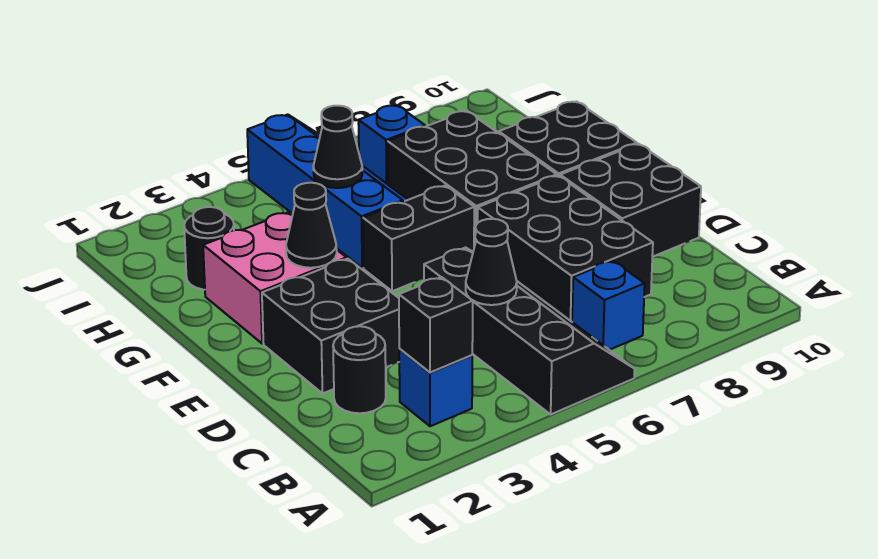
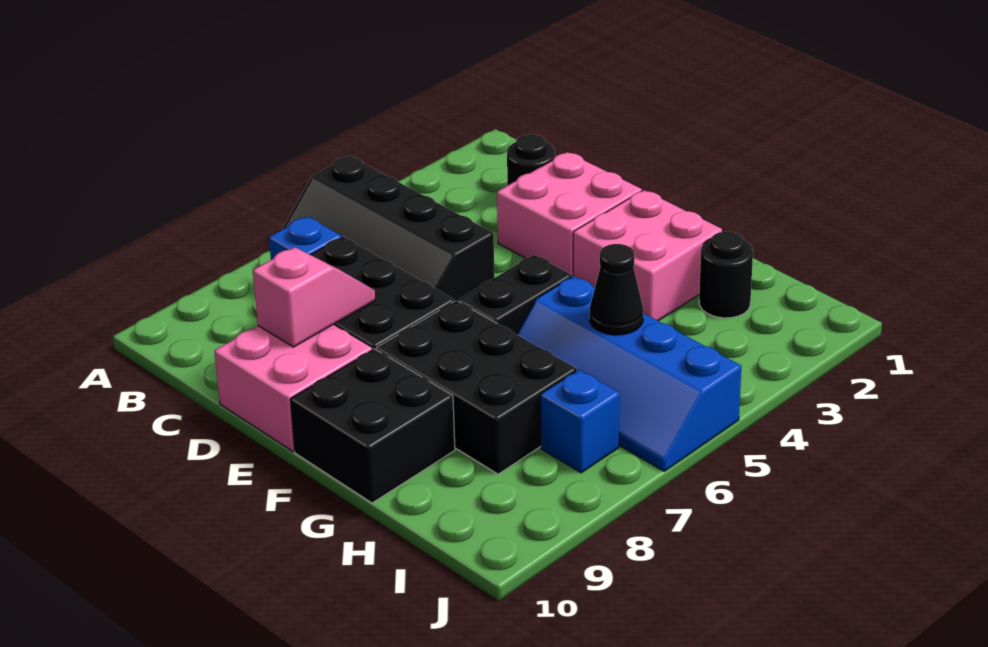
blue 1x1 brick [399,349,472,426] -> none
black 1x1 brick [399,277,473,372] -> none
black 1x1 cone [466,219,517,305] -> none
black 2x2 brick [262,259,400,393] -> pink 2x2 brick [497,152,642,277]
none -> pink 1x2 slope [253,247,375,347]
black 2x2 brick [560,144,701,257] -> pink 2x2 brick [214,324,373,452]
black 1x1 cone [286,183,337,268] -> none

